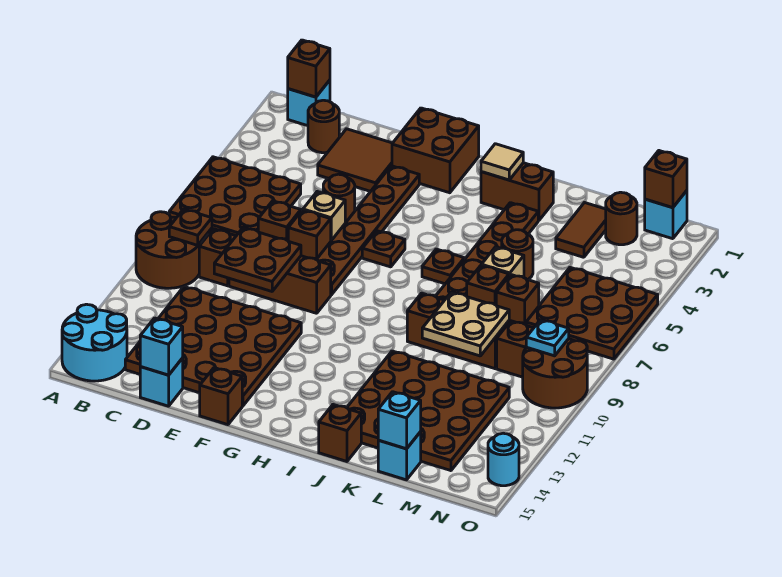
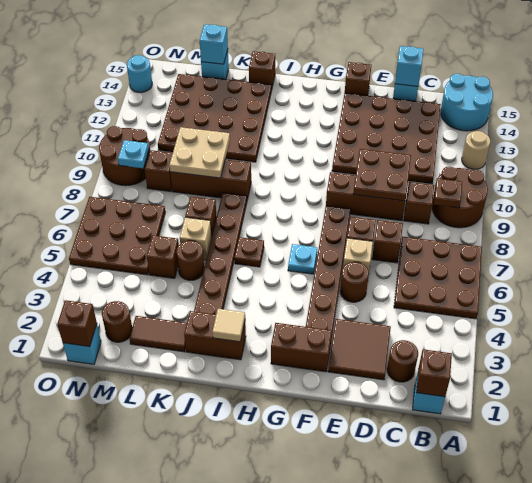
none -> tan 1x1 round brick [462,131,490,169]
brown 2x2 brick [392,108,479,193] -> brown 1x2 brick [271,323,332,372]
brown 1x1 plate [362,231,405,267] -> cyan 1x1 plate [288,244,317,274]
brown 1x2 tile [556,203,606,257] -> brown 1x2 tile turned to [129,316,187,352]
brown 1x1 brick [496,275,539,325] -> brown 1x1 brick moved to [147,235,179,278]

